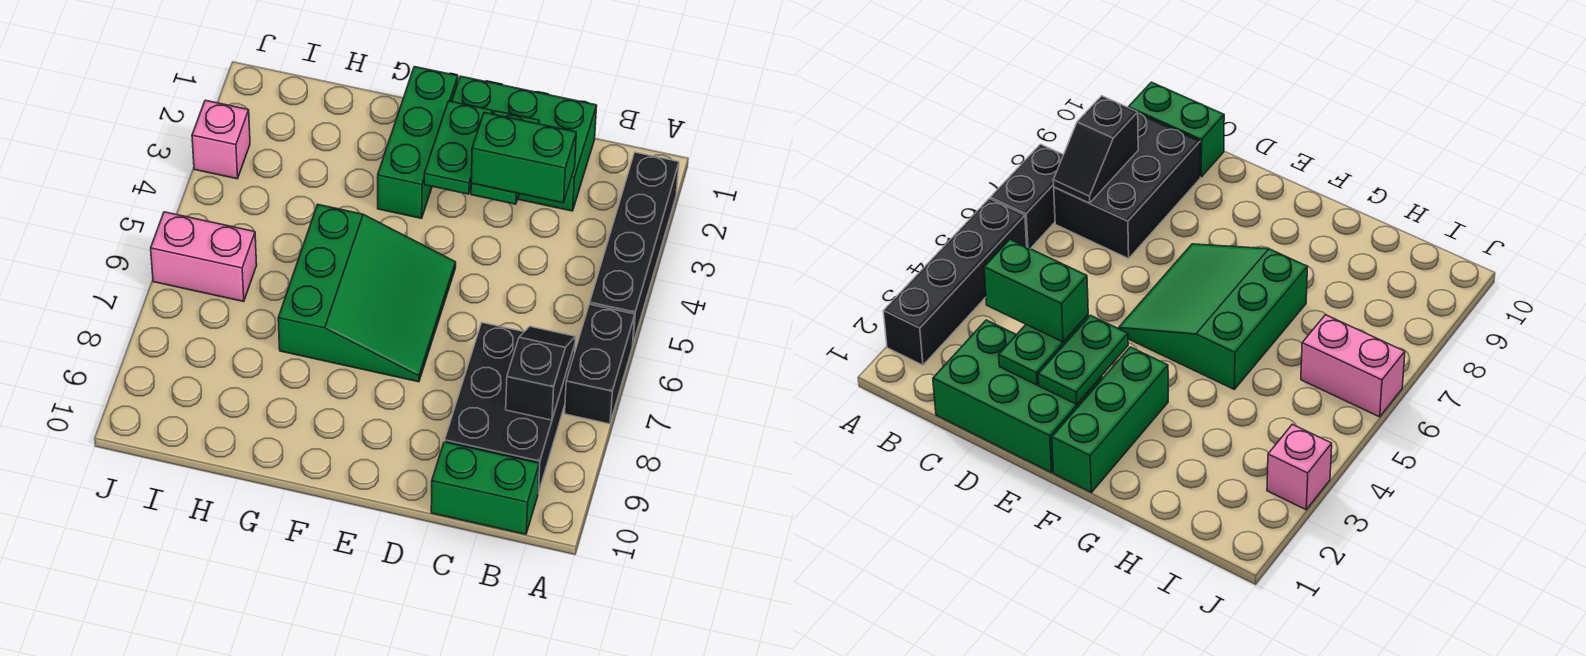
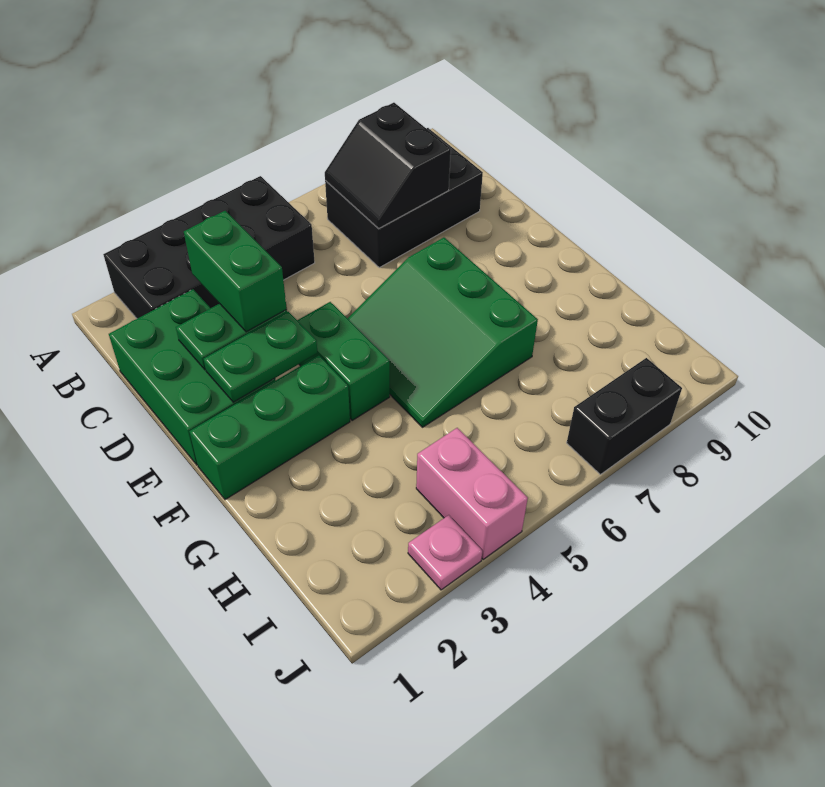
black 1x4 brick [590,152,679,344] -> black 2x4 brick [103,176,315,319]
black 1x2 brick [565,304,635,424] -> black 1x2 brick moved to [567,358,682,475]
black 1x2 slope [506,326,575,420] -> black 2x2 slope [325,103,451,229]
green 1x2 brick [431,442,539,534] -> green 1x2 brick moved to [297,302,390,421]
green 3x3 slope [278,205,456,382] -> green 3x3 slope turned to [347,238,538,427]
pink 1x2 brick [151,212,257,302] -> pink 1x2 brick moved to [416,428,528,559]
pink 1x1 brick [192,100,250,179] -> pink 1x1 plate [408,515,482,590]

